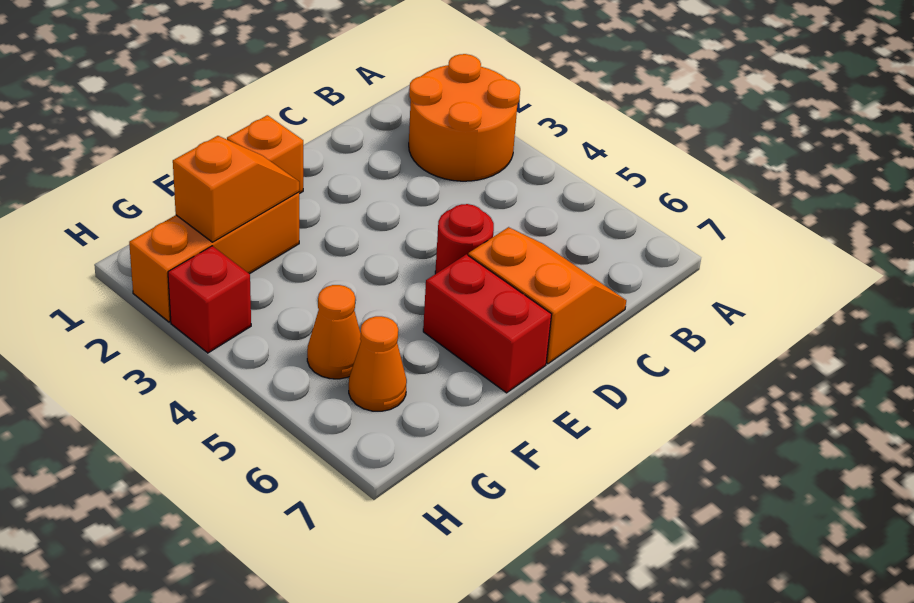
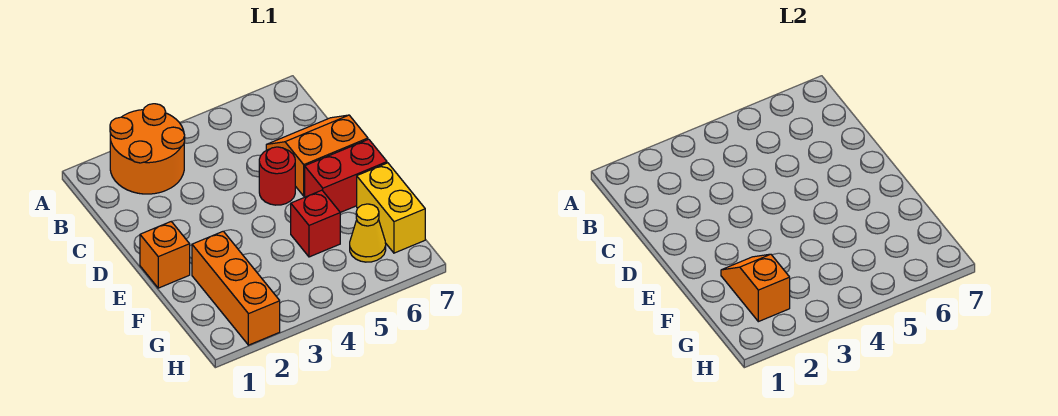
none -> yellow 1x2 brick [357,163,425,253]
orange 1x1 cone [307,285,361,379] -> none
orange 1x1 cone [349,316,407,411] -> yellow 1x1 cone [350,204,386,262]
red 1x1 brick [168,246,251,353] -> red 1x1 brick moved to [291,190,340,257]

